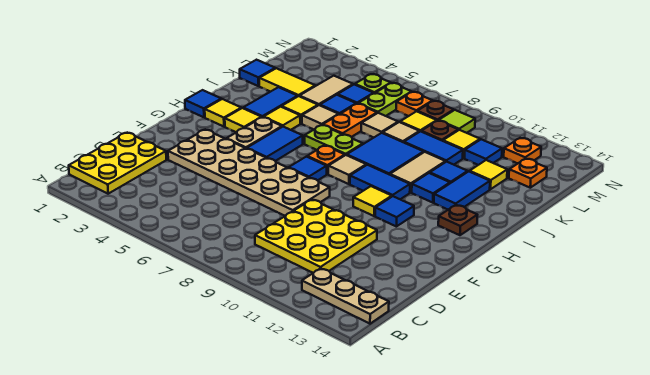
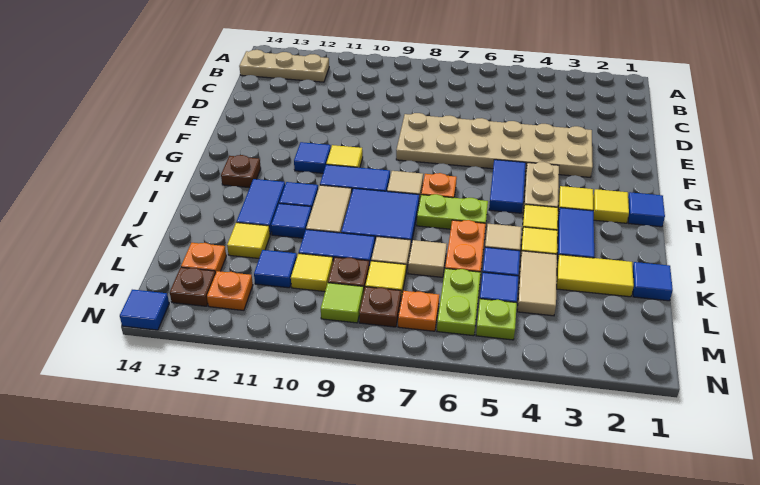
yellow 2x3 plate [69,133,166,194] -> none
yellow 3x3 plate [255,200,377,273] -> none
blue 1x1 tile [289,157,327,181] -> blue 1x1 tile moved to [120,290,169,330]
none -> brown 1x1 plate [170,267,215,306]

